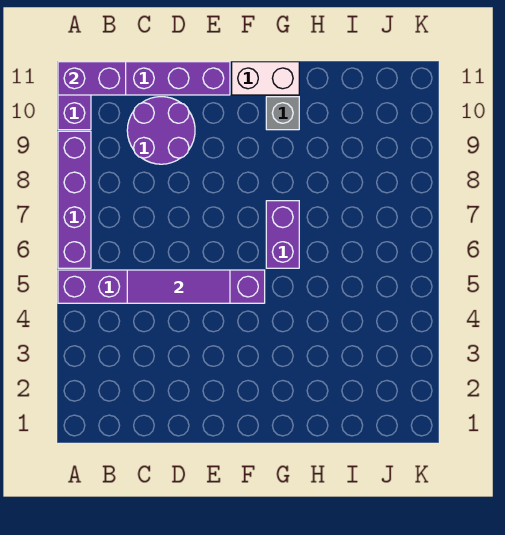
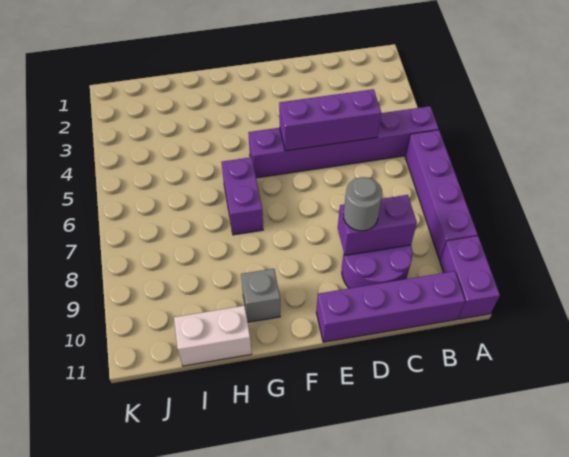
purple 1x2 brick [58,62,126,95] -> purple 1x2 brick moved to [338,195,417,255]
purple 1x3 tile [127,270,230,303] -> purple 1x3 brick [279,89,381,151]
none -> grey 1x1 round brick [343,177,382,231]
white 1x2 brick [232,62,299,95] -> white 1x2 brick moved to [174,306,252,366]

